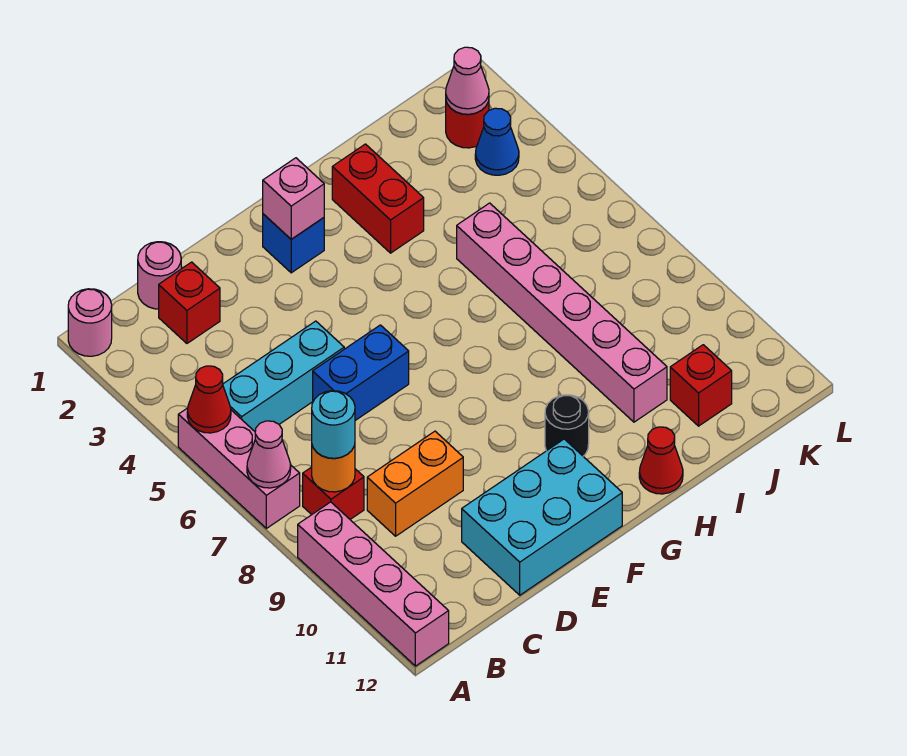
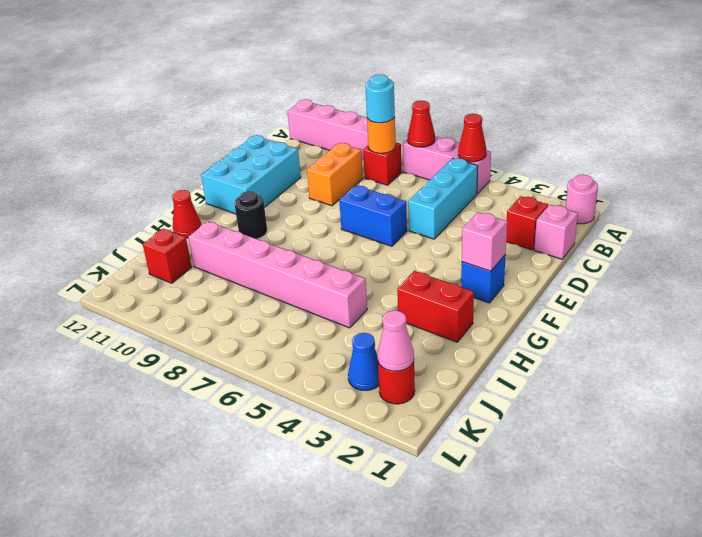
pink 1x1 cone [247,421,291,488] -> red 1x1 cone [408,100,435,147]
pink 1x1 round brick [138,242,181,309] -> pink 1x1 brick [534,205,578,259]
blue 1x2 brick [313,325,409,420] -> blue 1x2 brick turned to [339,185,407,246]

